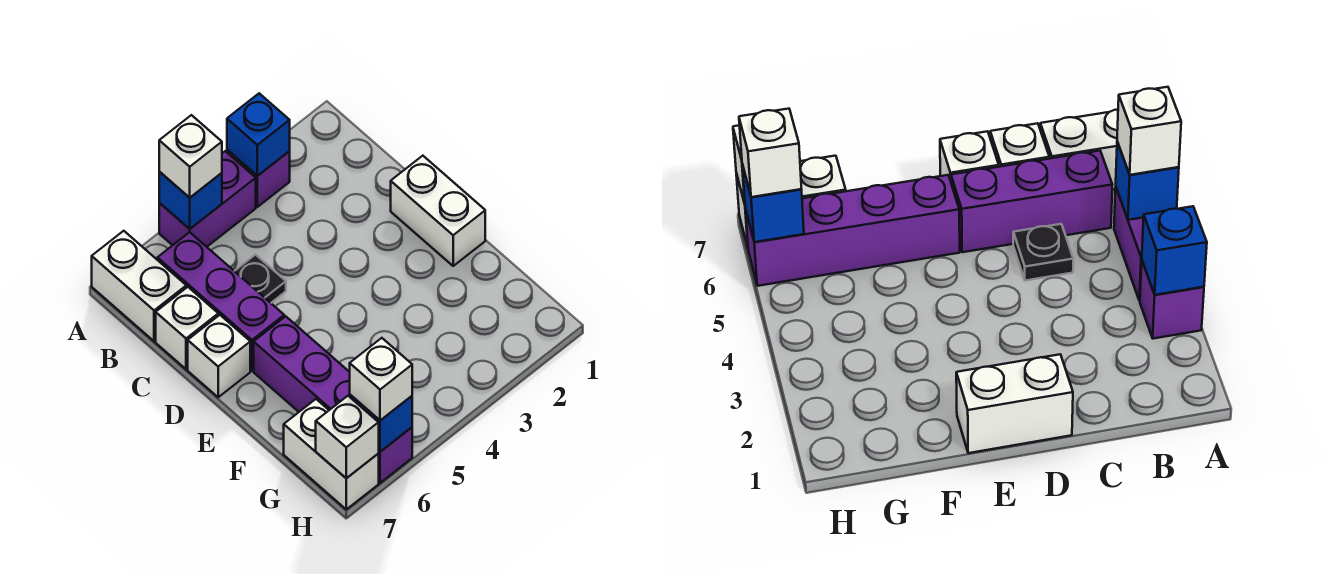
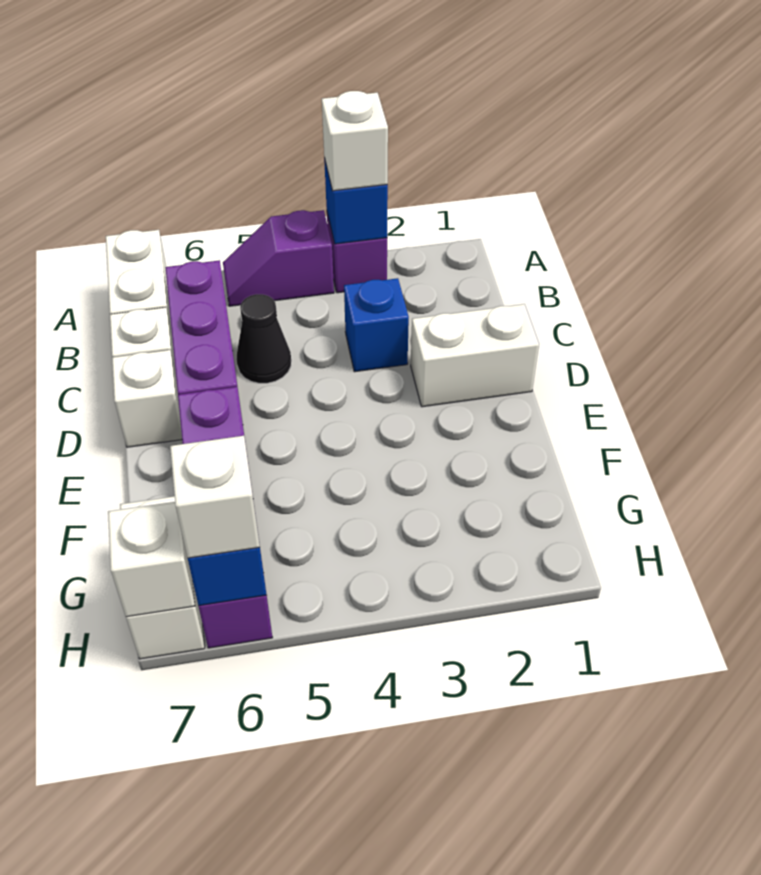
purple 1x2 brick [159,151,256,247] -> purple 1x2 slope [223,210,334,306]
blue 1x1 brick [159,172,222,229] -> blue 1x1 brick moved to [344,278,409,372]
white 1x1 brick [159,115,222,198] -> white 1x1 brick moved to [322,91,388,191]
black 1x1 plate [235,255,286,303] -> black 1x1 cone [236,294,291,383]
white 1x2 brick [391,156,485,266] -> white 1x2 brick turned to [411,304,539,407]

